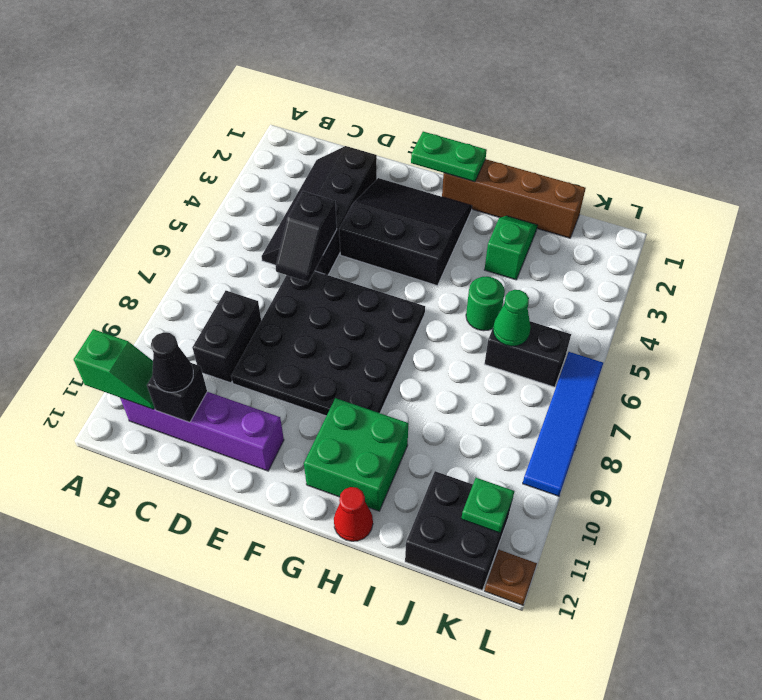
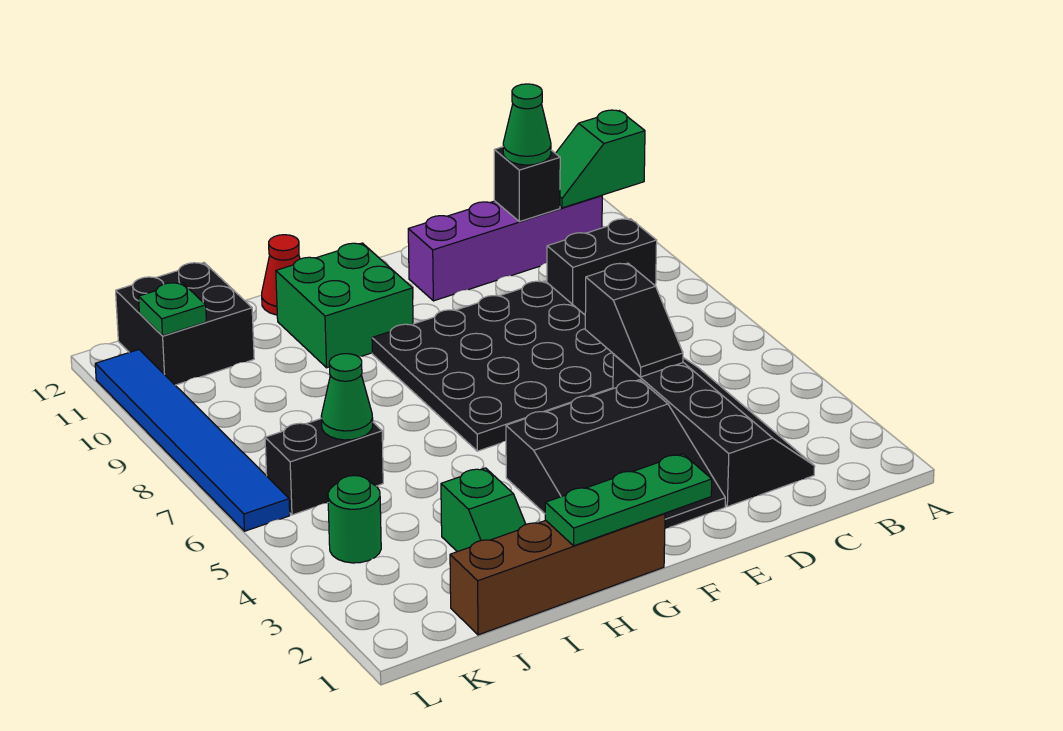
black 1x2 brick [192,291,261,383] -> black 1x2 brick turned to [547,219,657,315]
black 1x1 cone [151,332,193,392] -> green 1x1 cone [503,84,551,165]
black 1x2 slope [276,191,337,282] -> black 1x2 slope turned to [585,263,683,377]
green 1x2 plate [411,132,487,182] -> green 1x3 plate [545,454,712,546]
green 1x1 round brick [466,276,505,331] -> green 1x1 round brick moved to [328,476,381,563]
blue 1x4 tile [523,352,603,496] -> blue 1x6 tile [95,350,290,531]
brown 1x1 plate [485,550,537,605] -> none

